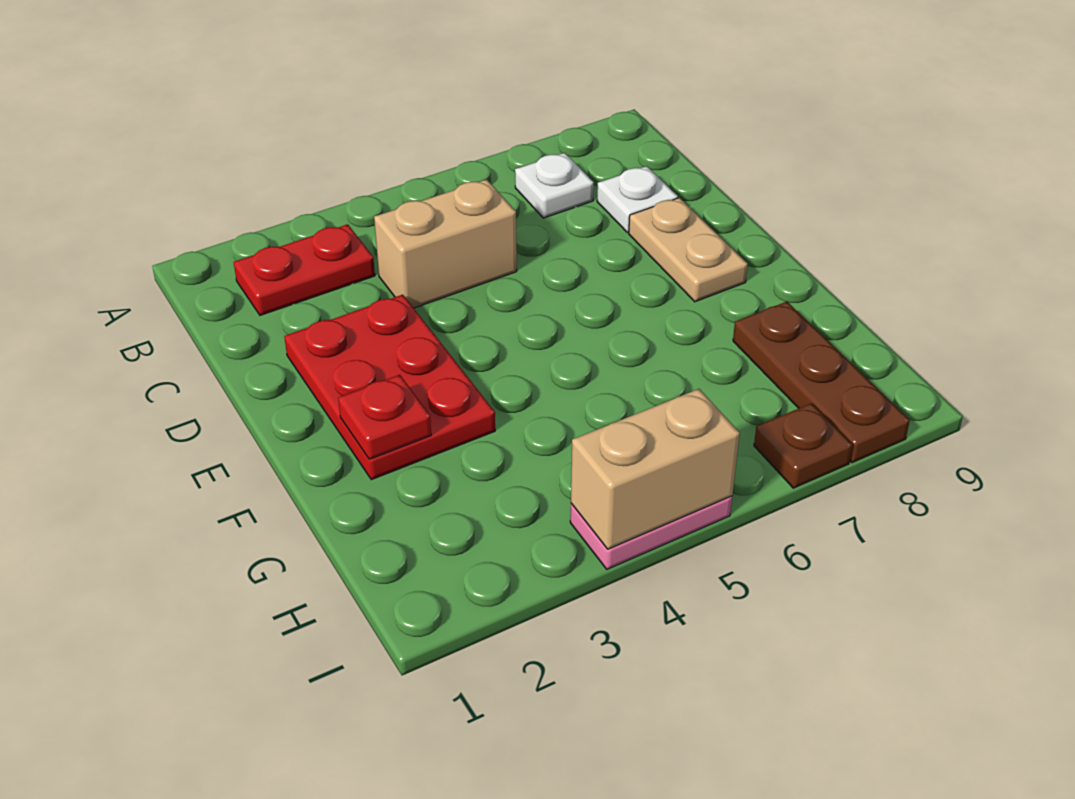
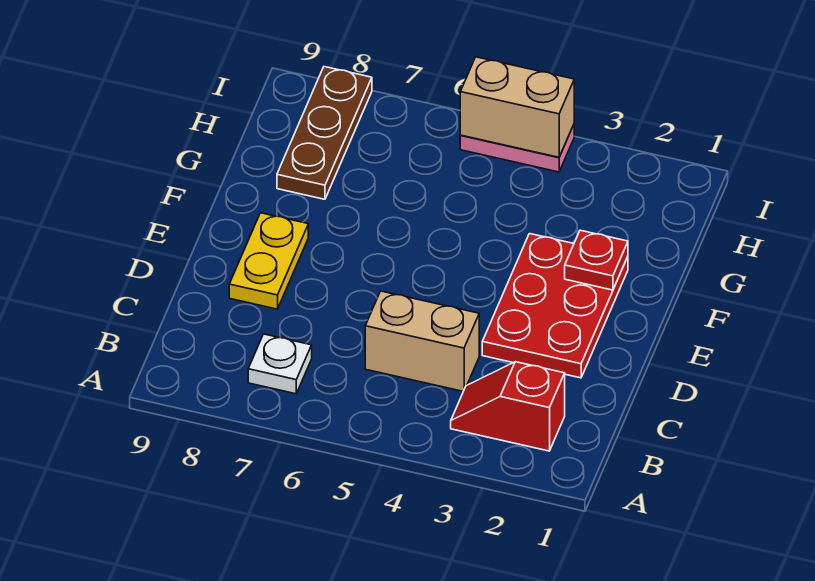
red 1x2 plate [234,224,375,315] -> red 1x2 slope [451,362,565,451]
white 1x1 plate [597,166,678,232] -> none
tan 1x2 plate [629,198,748,302] -> yellow 1x2 plate [229,213,308,309]
brown 1x1 plate [754,403,852,488] -> none

